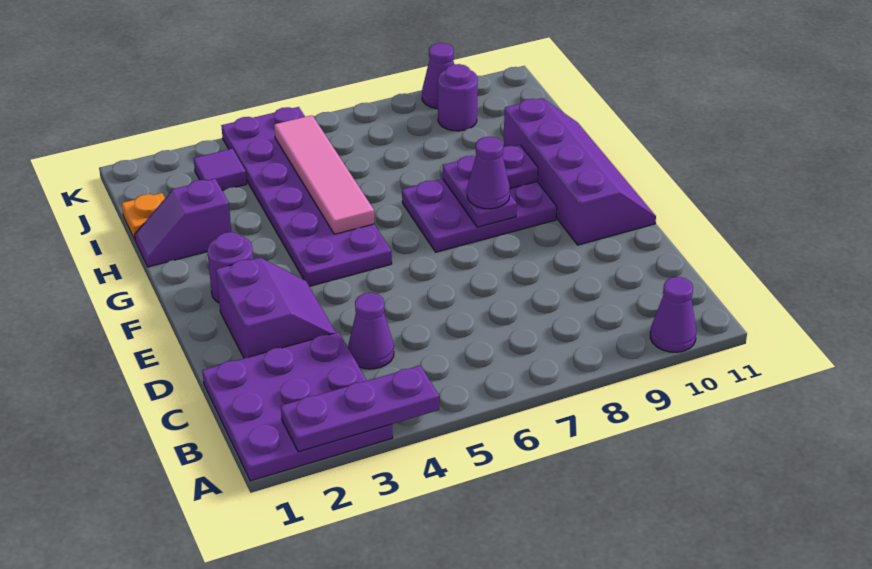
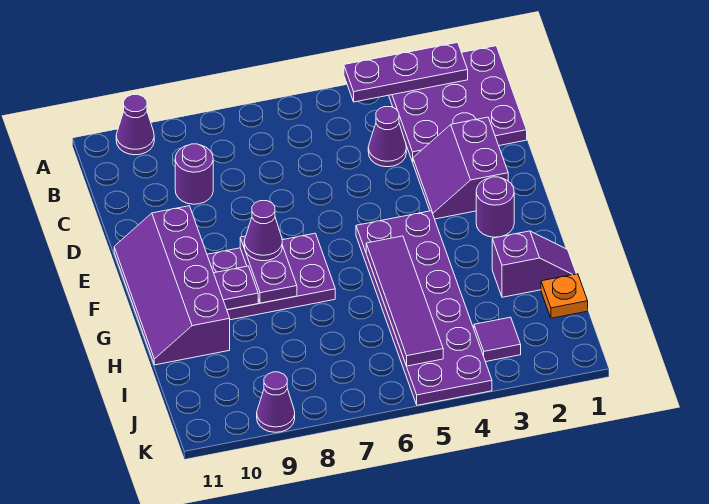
pink 1x4 tile [274,115,375,234] -> purple 1x4 tile [366,236,443,366]
purple 1x1 round brick [438,64,478,131] -> purple 1x1 round brick moved to [175,144,213,204]

